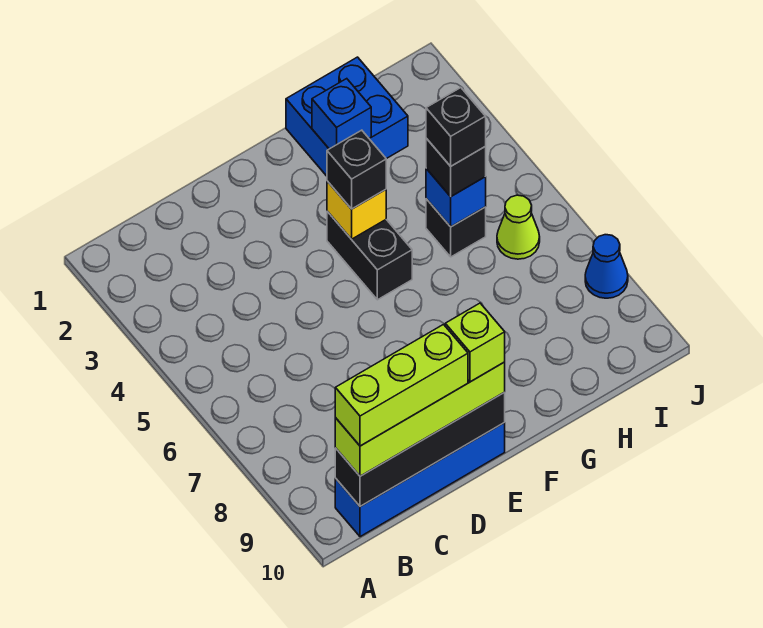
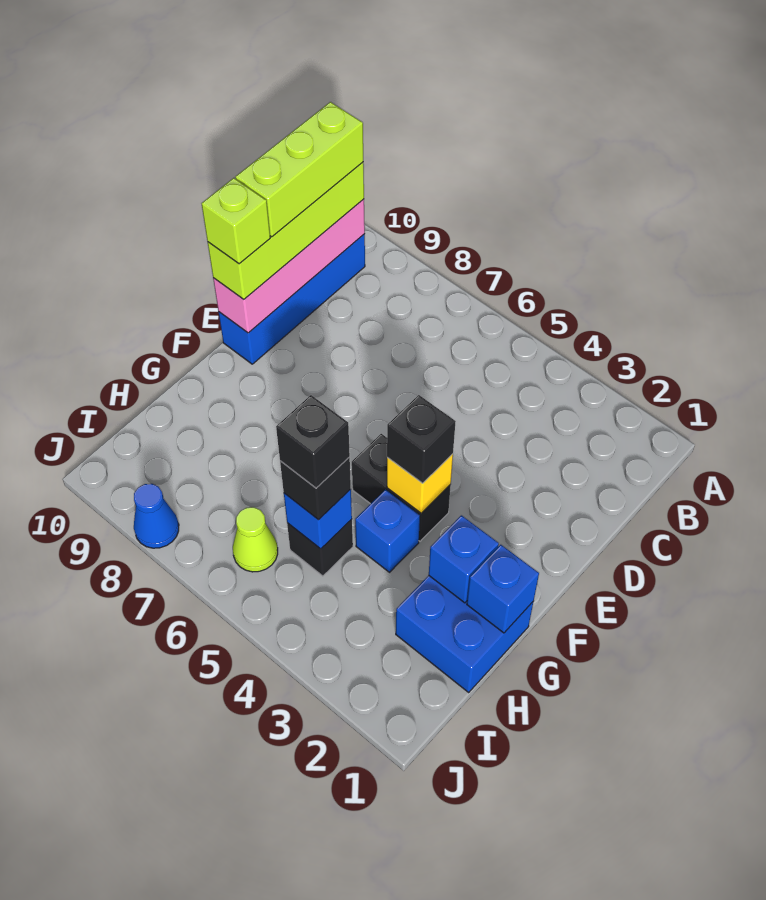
black 1x4 brick [335,392,505,506] -> pink 1x4 brick [213,199,365,333]
none -> blue 1x1 brick [467,545,539,633]
none -> blue 1x1 brick [355,490,420,572]

